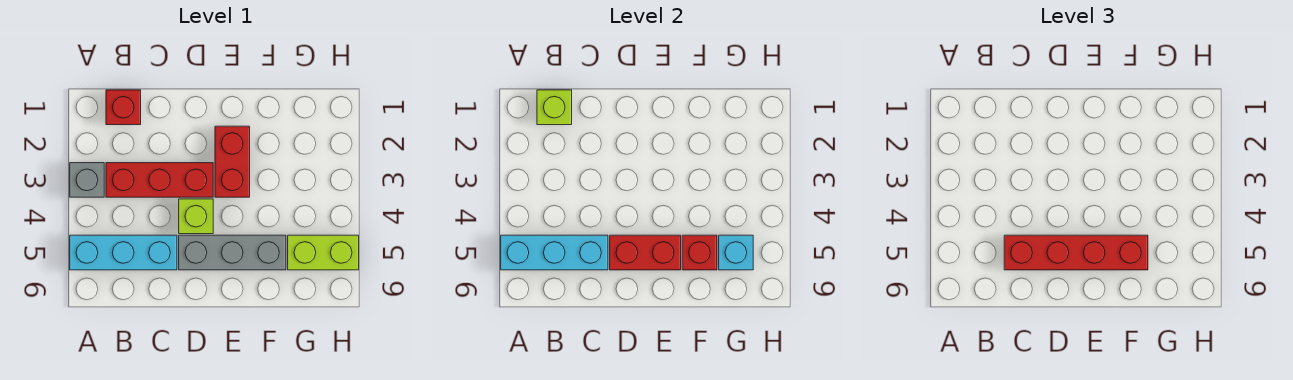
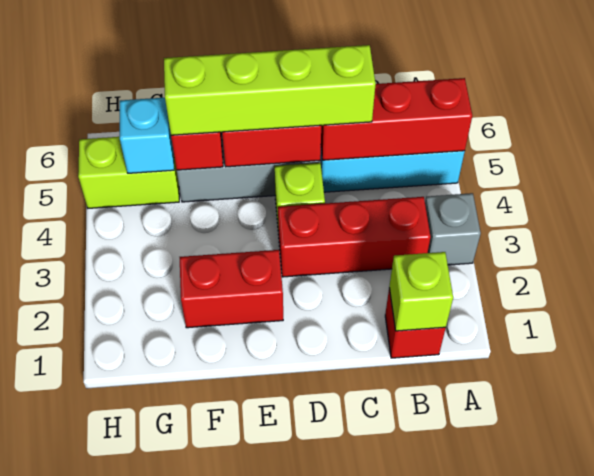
cyan 1x3 brick [501,235,608,270] -> red 1x3 brick [321,78,472,160]
red 1x4 brick [1004,235,1148,270] -> lime 1x4 brick [164,45,376,135]
red 1x2 brick [215,126,250,197] -> red 1x2 brick turned to [180,250,283,328]

